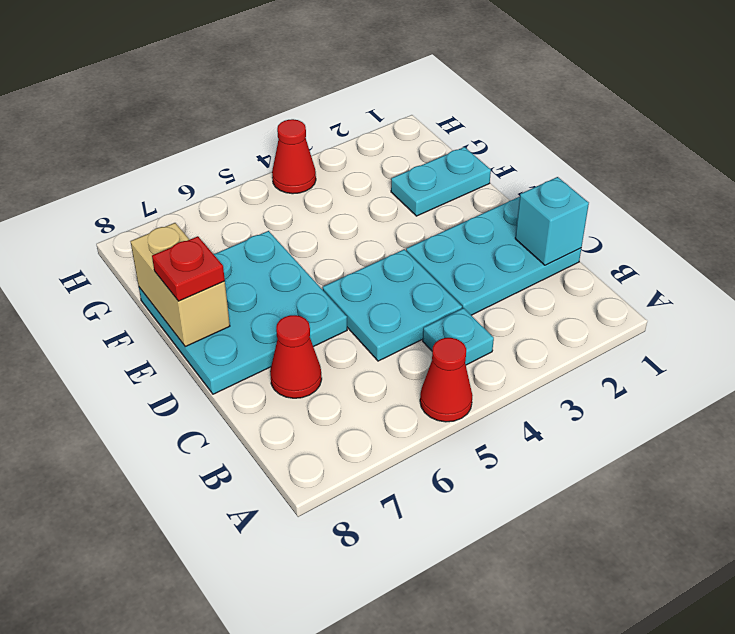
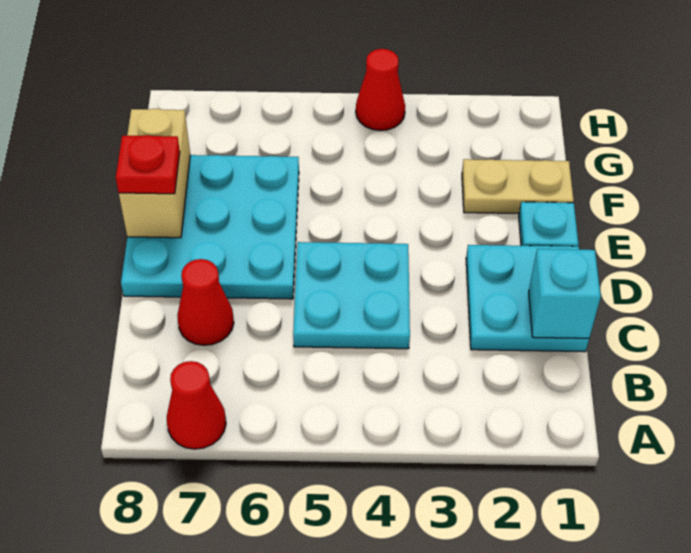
red 1x1 cone [420,338,473,422] -> red 1x1 cone moved to [167,361,226,449]
cyan 1x1 plate [423,308,494,365] -> cyan 1x1 plate moved to [519,202,578,247]
cyan 2x3 plate [406,197,581,315] -> cyan 2x2 plate [466,245,589,352]
cyan 1x2 plate [391,147,491,216] -> tan 1x2 plate [462,159,574,213]

